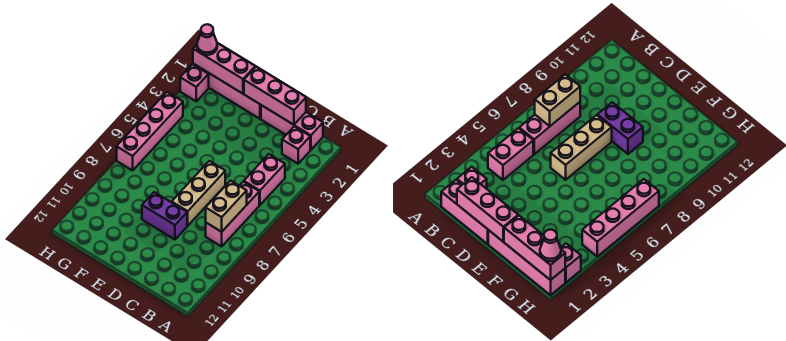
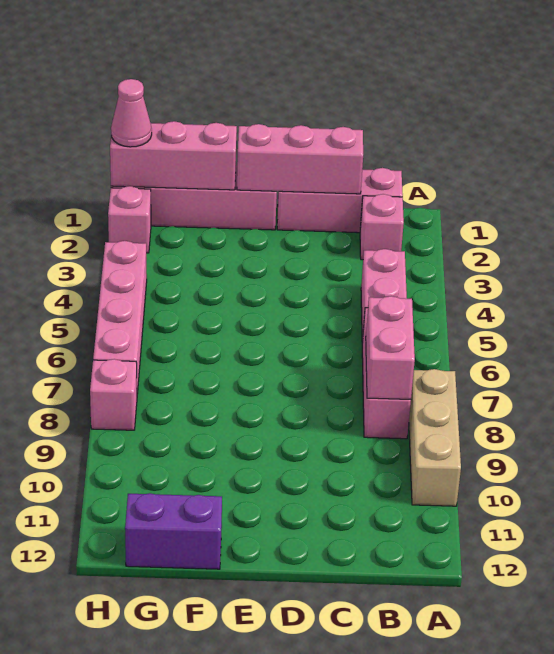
tan 1x2 brick [206,181,247,232] -> pink 1x2 brick [366,296,415,399]
tan 1x3 brick [172,161,225,226] -> tan 1x3 brick moved to [409,369,461,506]
purple 1x2 brick [142,192,187,239] -> purple 1x2 brick moved to [125,493,222,569]
none -> pink 1x1 brick [90,359,137,430]

